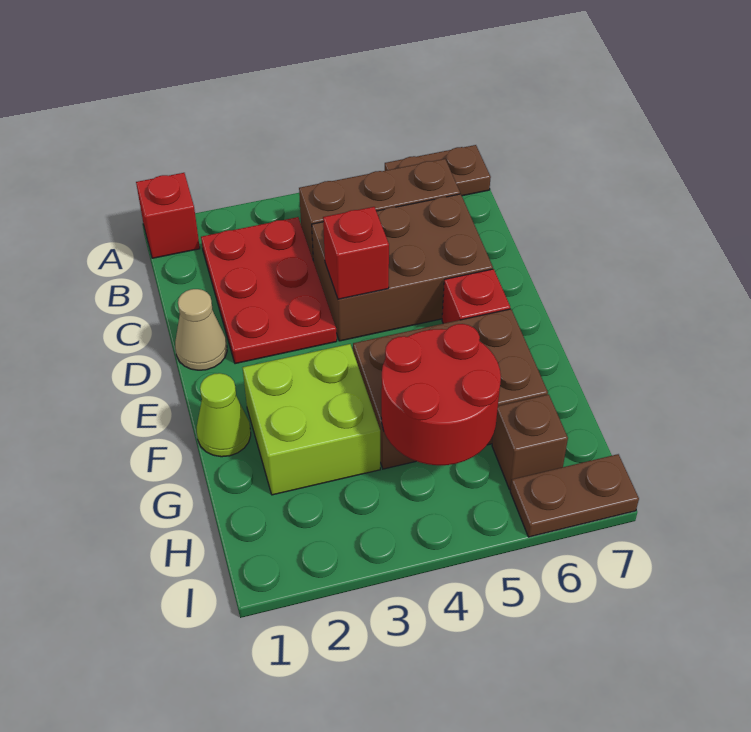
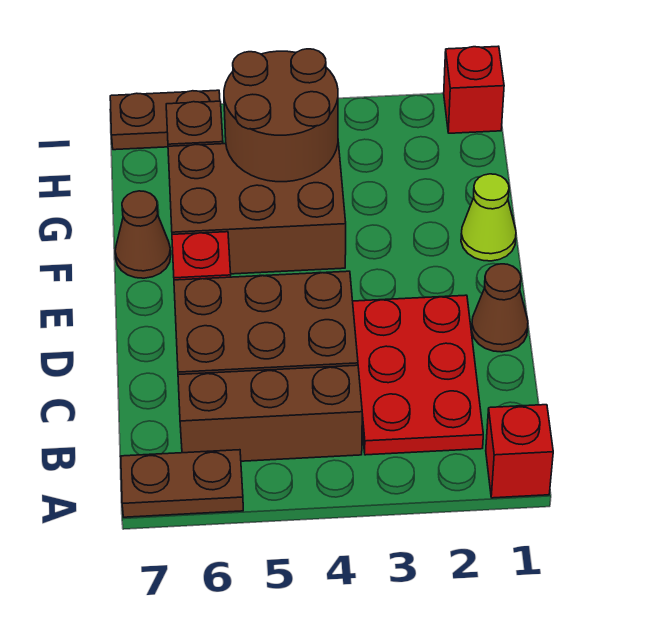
tan 1x1 cone [175,289,227,370] -> brown 1x1 cone [472,264,528,352]
red 1x1 brick [323,207,389,299] -> red 1x1 brick moved to [444,46,504,133]
lime 2x2 brick [243,344,380,495] -> none
none -> brown 1x1 cone [115,191,171,278]
red 2x2 round brick [381,324,501,465] -> brown 2x2 round brick [224,49,338,182]

